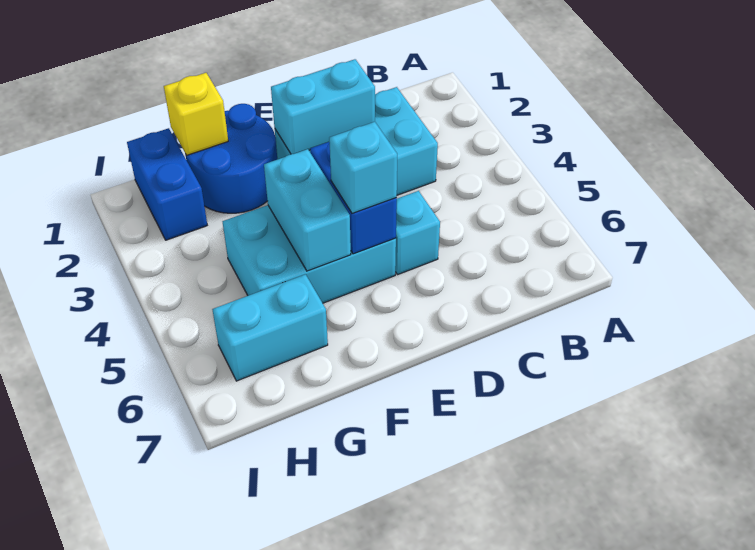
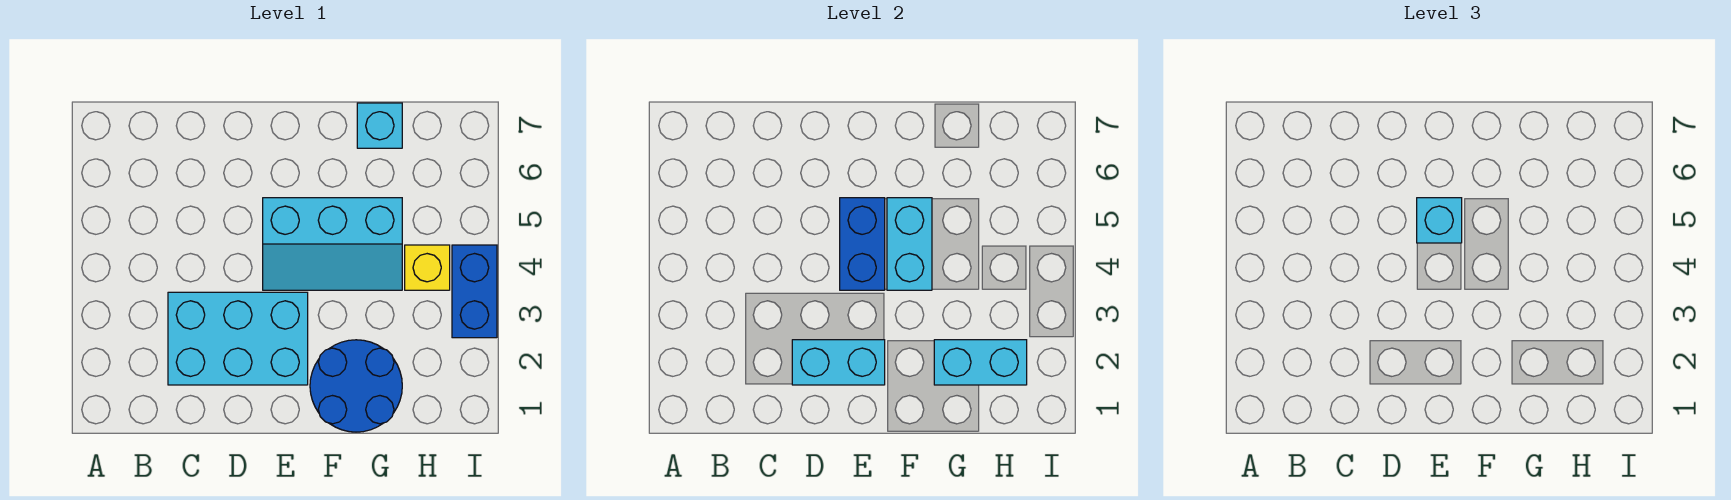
cyan 1x1 brick [395,191,440,275] -> cyan 1x1 brick moved to [357,103,402,148]
cyan 2x3 brick [223,205,396,303] -> cyan 2x3 slope [263,198,402,290]
yellow 1x1 brick [164,73,228,155] -> yellow 1x1 brick moved to [405,245,450,290]
cyan 1x2 brick [212,274,328,381] -> cyan 1x2 brick moved to [934,340,1027,385]
blue 1x2 brick [127,128,207,240] -> blue 1x2 brick moved to [452,245,497,338]

